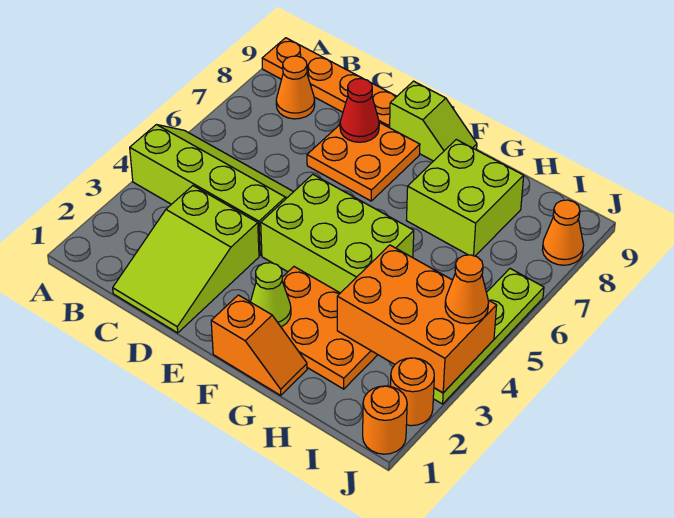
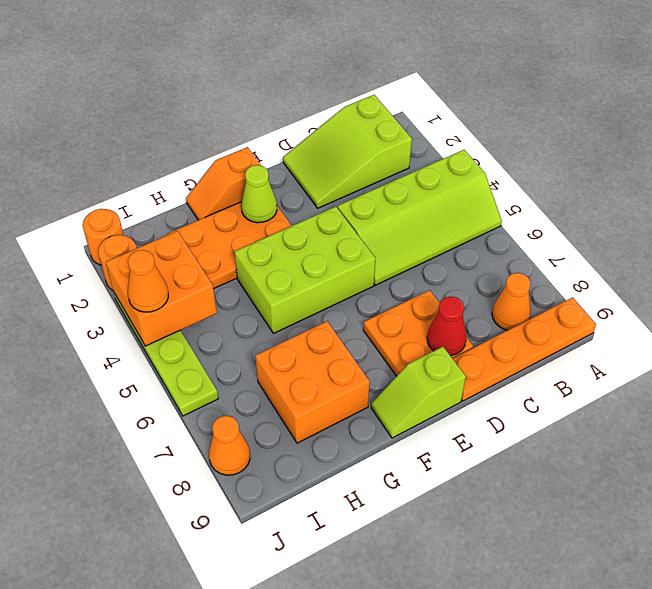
lime 2x3 slope [113,186,259,333] -> lime 2x3 slope turned to [283,95,412,208]
lime 2x2 brick [407,140,524,256] -> orange 2x2 brick [256,321,370,443]
orange 2x3 brick [337,245,497,393] -> orange 2x2 brick [106,231,217,346]

